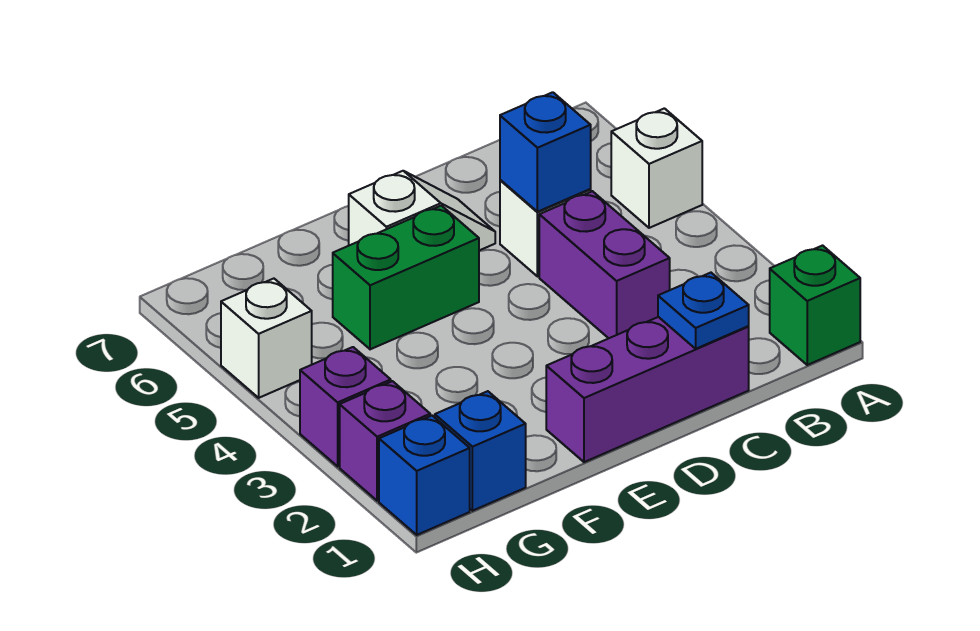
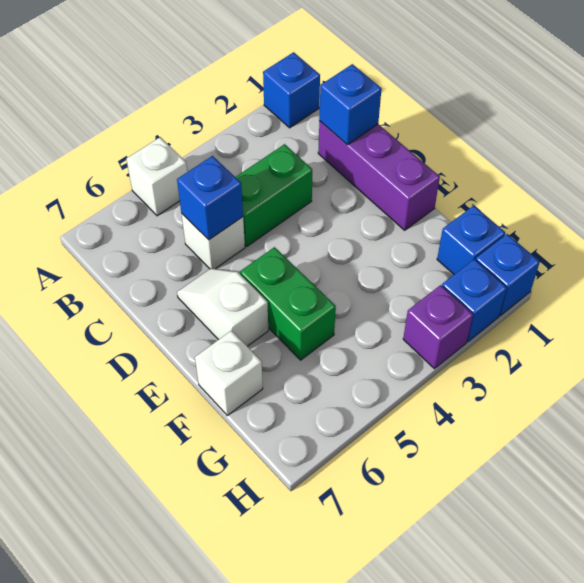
green 1x1 brick [770,246,860,365] -> blue 1x1 brick [263,52,320,128]
blue 1x1 plate [658,273,749,349] -> blue 1x1 brick [319,64,381,145]
purple 1x2 brick [539,191,670,338] -> green 1x2 brick [236,144,312,246]
purple 1x1 brick [340,381,430,501] -> blue 1x1 brick [442,259,507,342]
white 1x1 brick [221,279,312,398] -> white 1x1 brick moved to [195,331,263,416]

